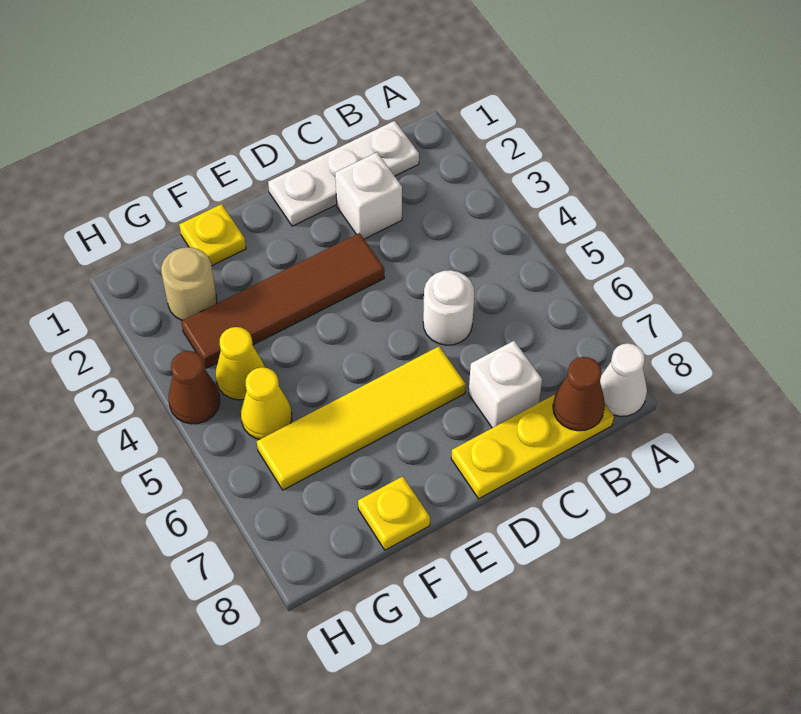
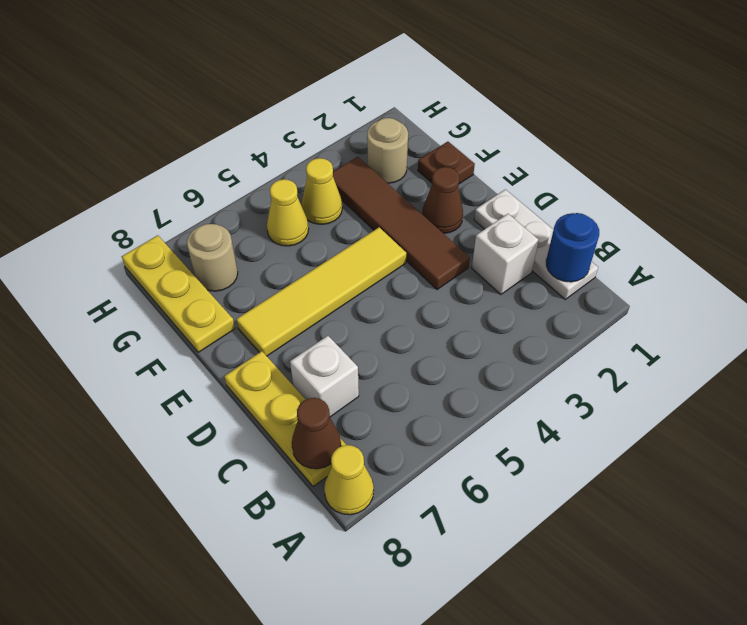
white 1x1 cone [600,343,647,416] -> yellow 1x1 cone [324,445,374,515]
none -> blue 1x1 round brick [546,213,599,282]
white 1x1 round brick [423,270,474,345] -> none
yellow 1x4 tile [257,346,466,490] -> yellow 1x4 tile turned to [236,227,406,356]
yellow 1x1 plate [179,204,246,266] -> brown 1x1 plate [418,142,475,184]
yellow 1x1 plate [358,476,430,550] -> yellow 1x3 plate [122,235,235,352]
none -> tan 1x1 round brick [187,224,238,291]
brown 1x1 cone [169,351,220,424] -> brown 1x1 cone moved to [422,167,463,233]

